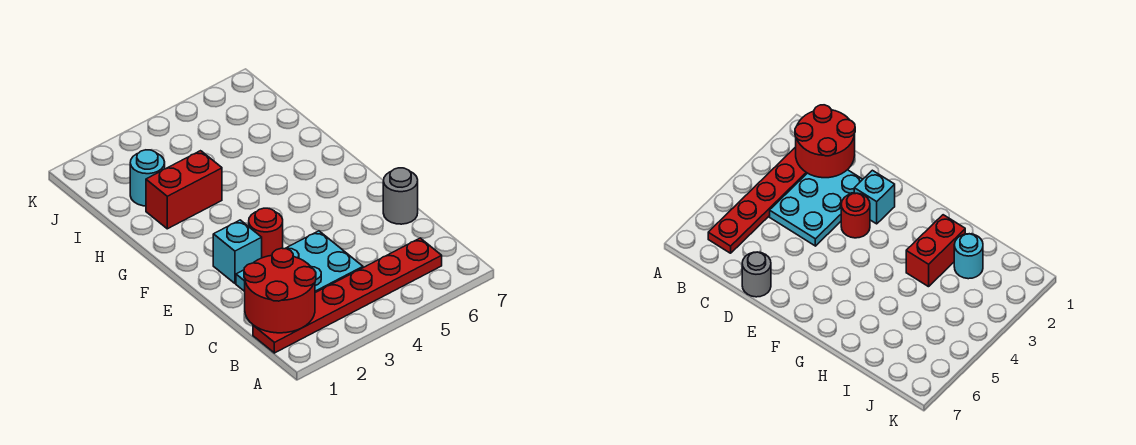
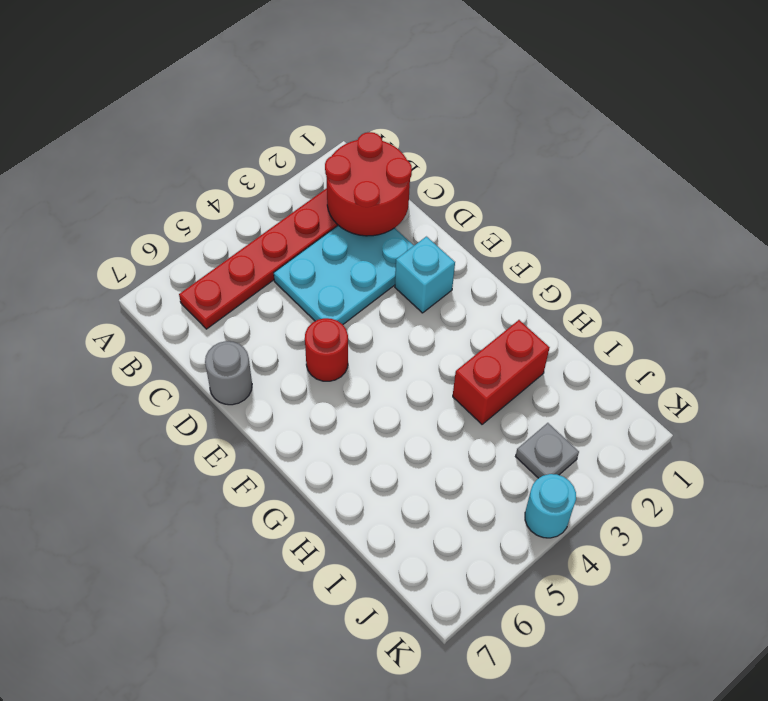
red 1x1 round brick [249,208,283,258] -> red 1x1 round brick moved to [305,318,348,381]
cyan 1x1 round brick [130,150,165,206] -> cyan 1x1 round brick moved to [525,474,576,538]
none -> grey 1x1 plate [516,423,579,478]

